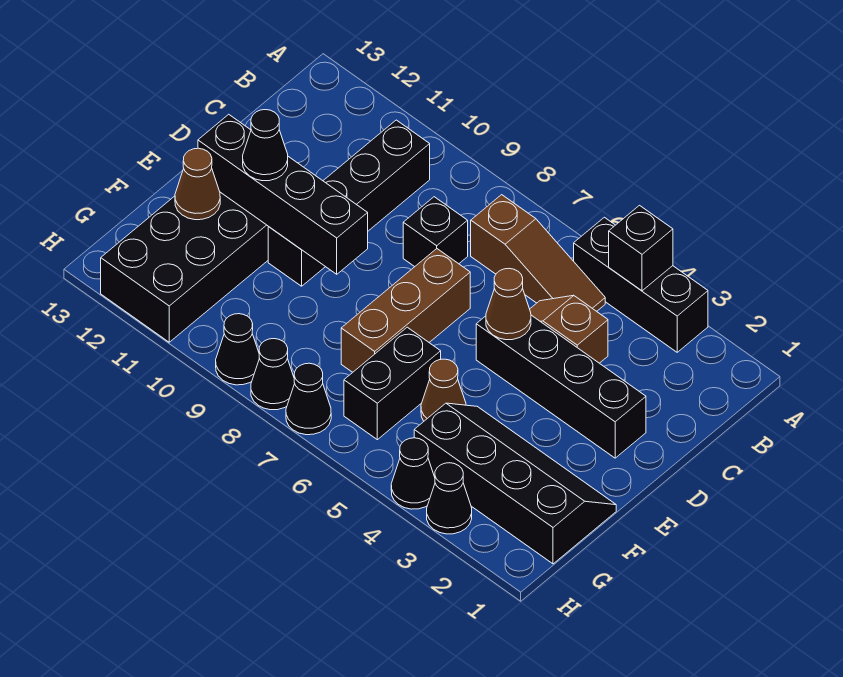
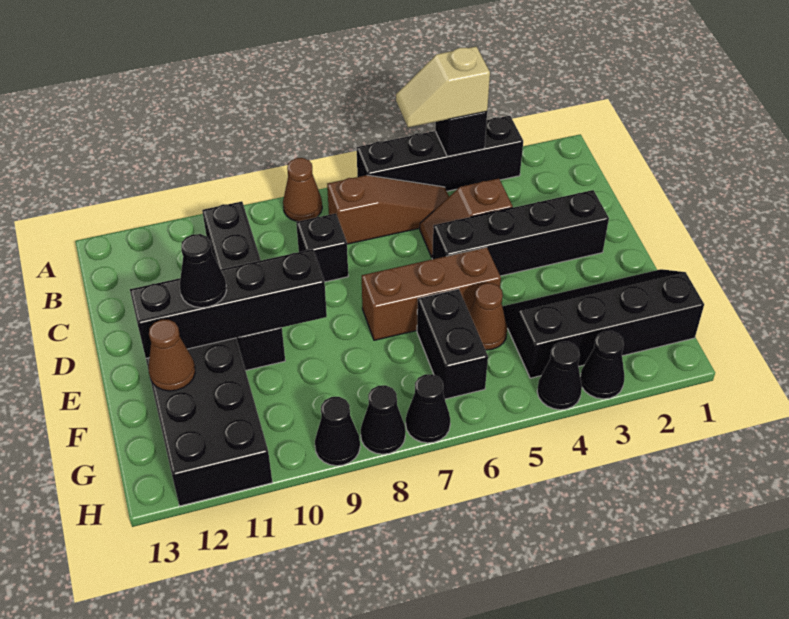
black 1x3 brick [574,217,708,352] -> black 1x4 brick [357,116,523,191]
none -> tan 1x2 slope [396,46,490,127]
brown 1x1 cone [486,269,531,340] -> brown 1x1 cone moved to [283,158,322,221]
brown 1x3 brick [341,249,470,372] -> brown 1x3 brick turned to [362,247,501,340]

